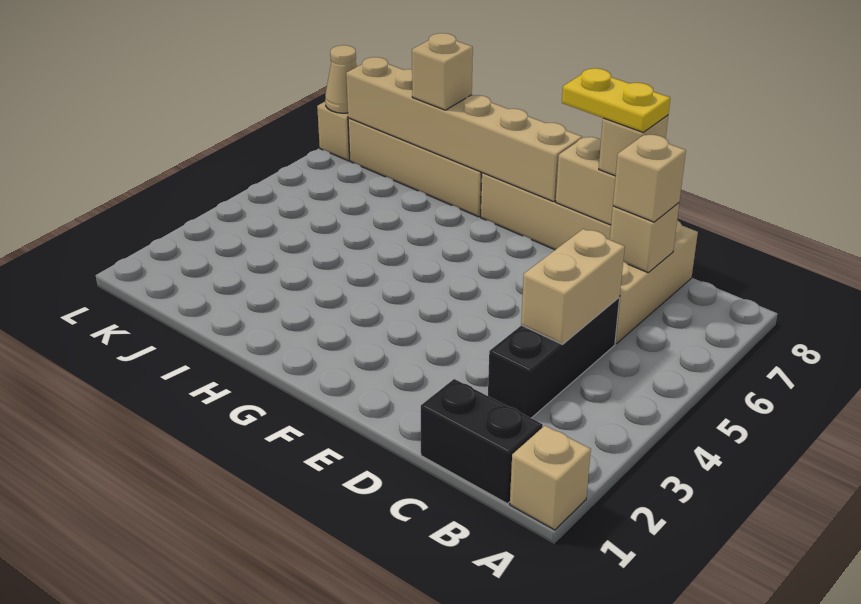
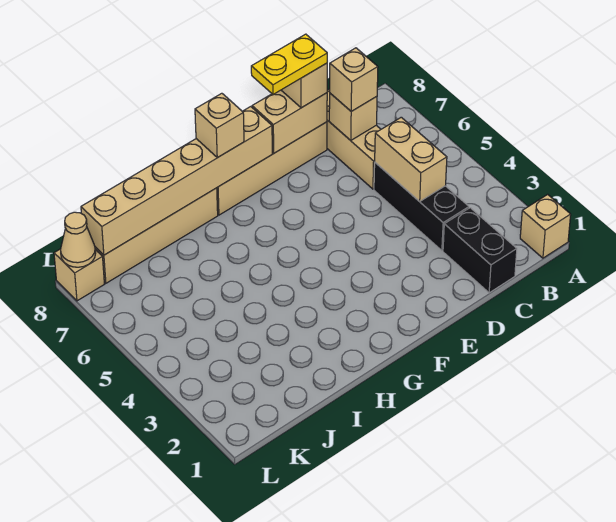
black 1x2 brick [421,379,543,504] -> black 1x2 brick turned to [443,208,517,293]
tan 1x1 brick [412,33,473,110] -> tan 1x1 brick moved to [195,93,244,158]

